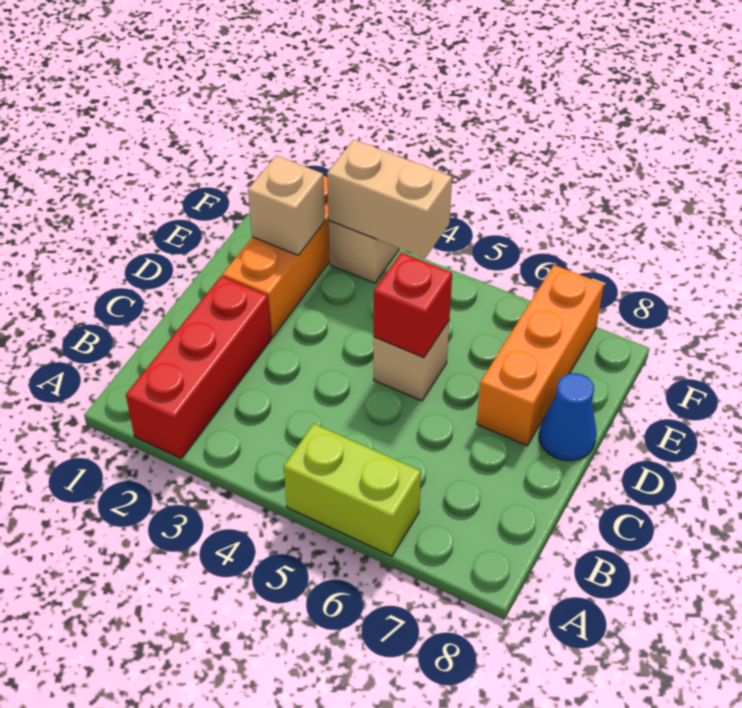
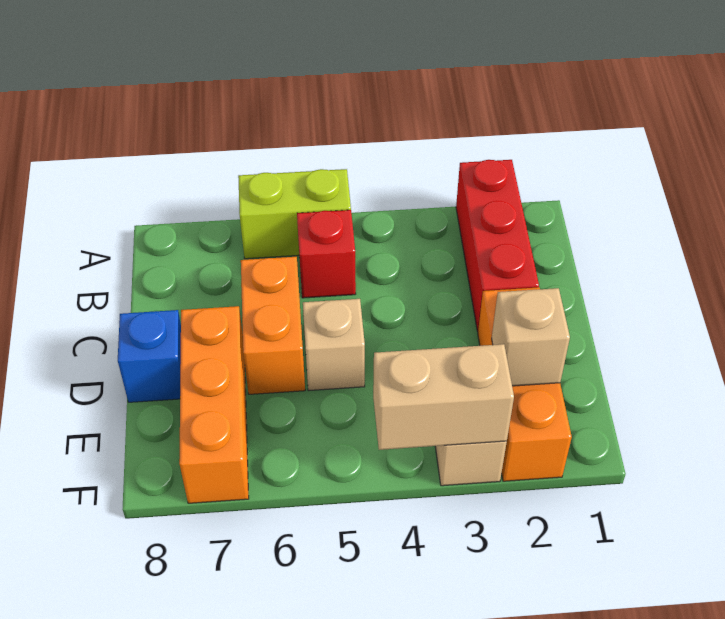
none -> orange 1x2 brick [241,257,305,394]
red 1x1 brick [374,253,452,358] -> red 1x1 brick moved to [297,210,356,298]
blue 1x1 cone [539,373,597,461] -> blue 1x1 brick [118,310,181,402]

